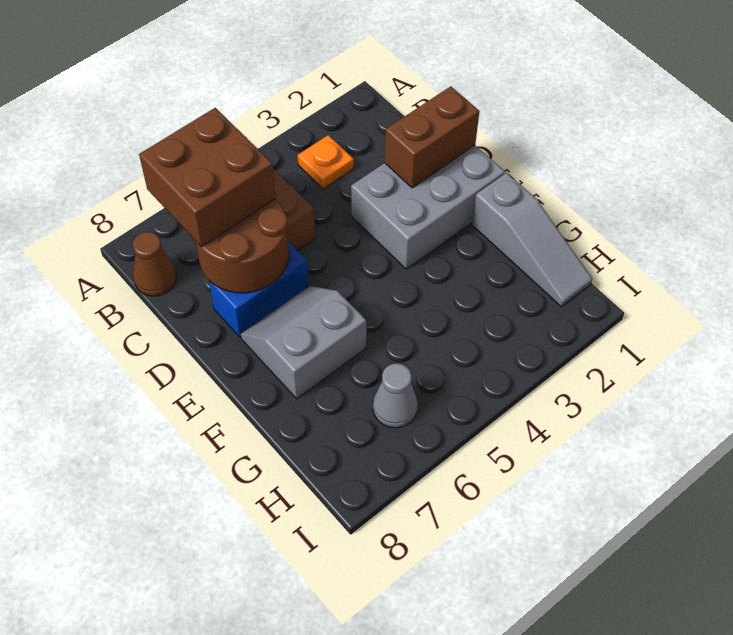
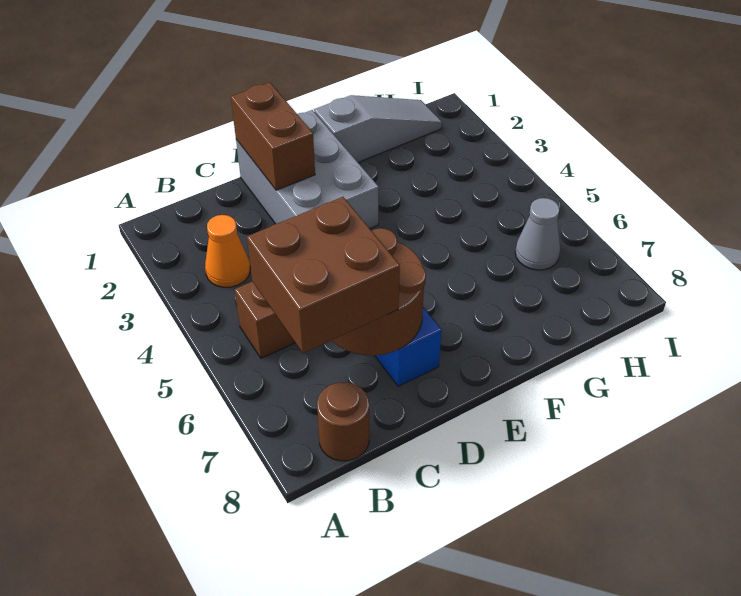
orange 1x1 plate [298,135,354,189] -> orange 1x1 cone [205,215,250,287]
brown 1x1 cone [133,232,177,296] -> brown 1x1 round brick [317,382,369,461]
grey 2x2 slope [241,286,366,399] -> none

